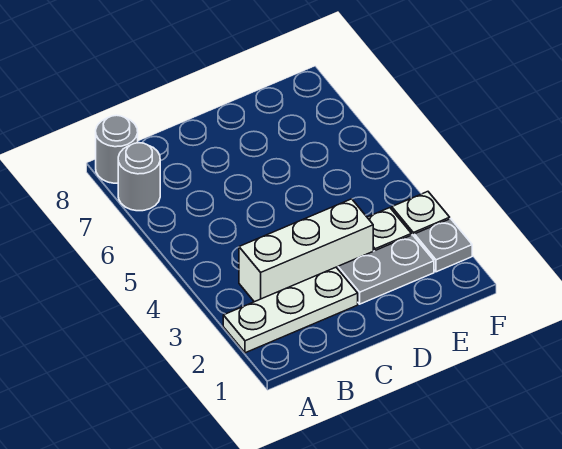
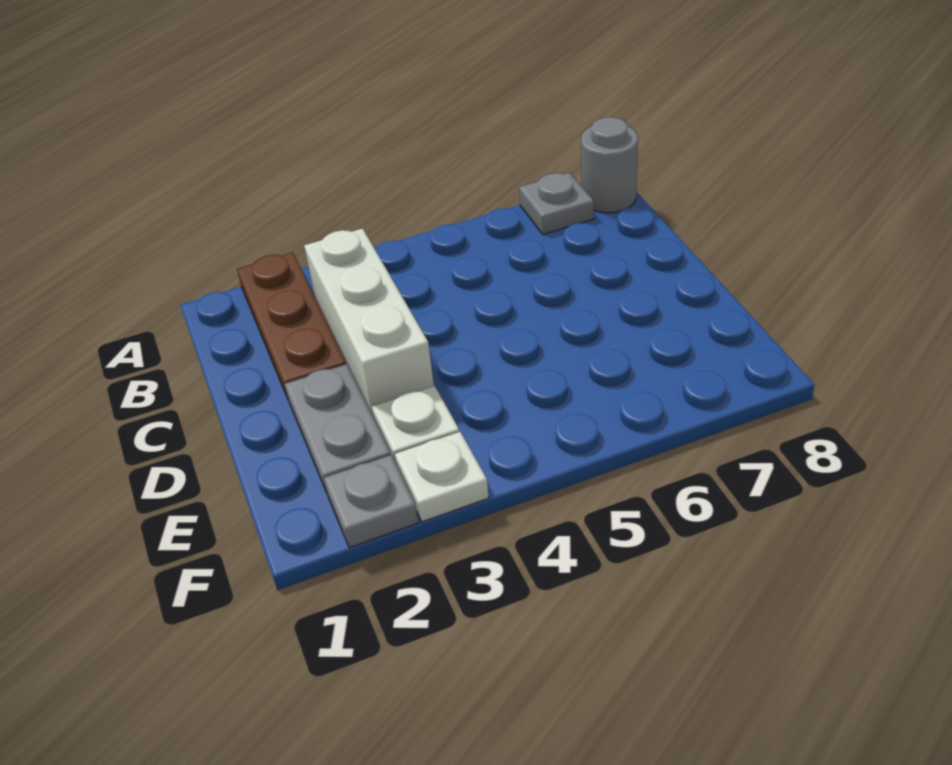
white 1x3 plate [223,267,358,353] -> brown 1x3 plate [237,253,347,398]
grey 1x1 round brick [118,143,160,211] -> grey 1x1 plate [519,173,594,235]

